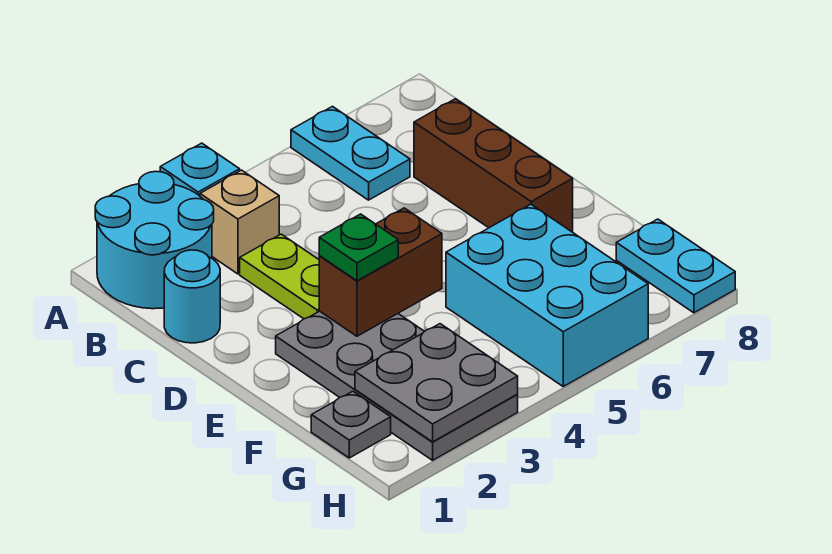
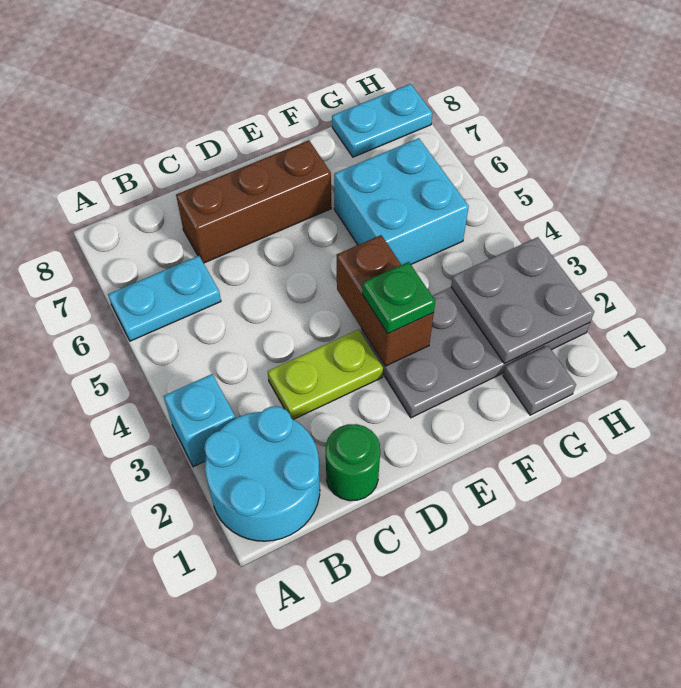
tan 1x1 brick [200,170,279,274] -> none
cyan 1x1 round brick [164,250,220,343] -> green 1x1 round brick [326,424,380,501]
cyan 2x3 brick [446,204,648,386] -> cyan 2x2 brick [334,138,469,265]

